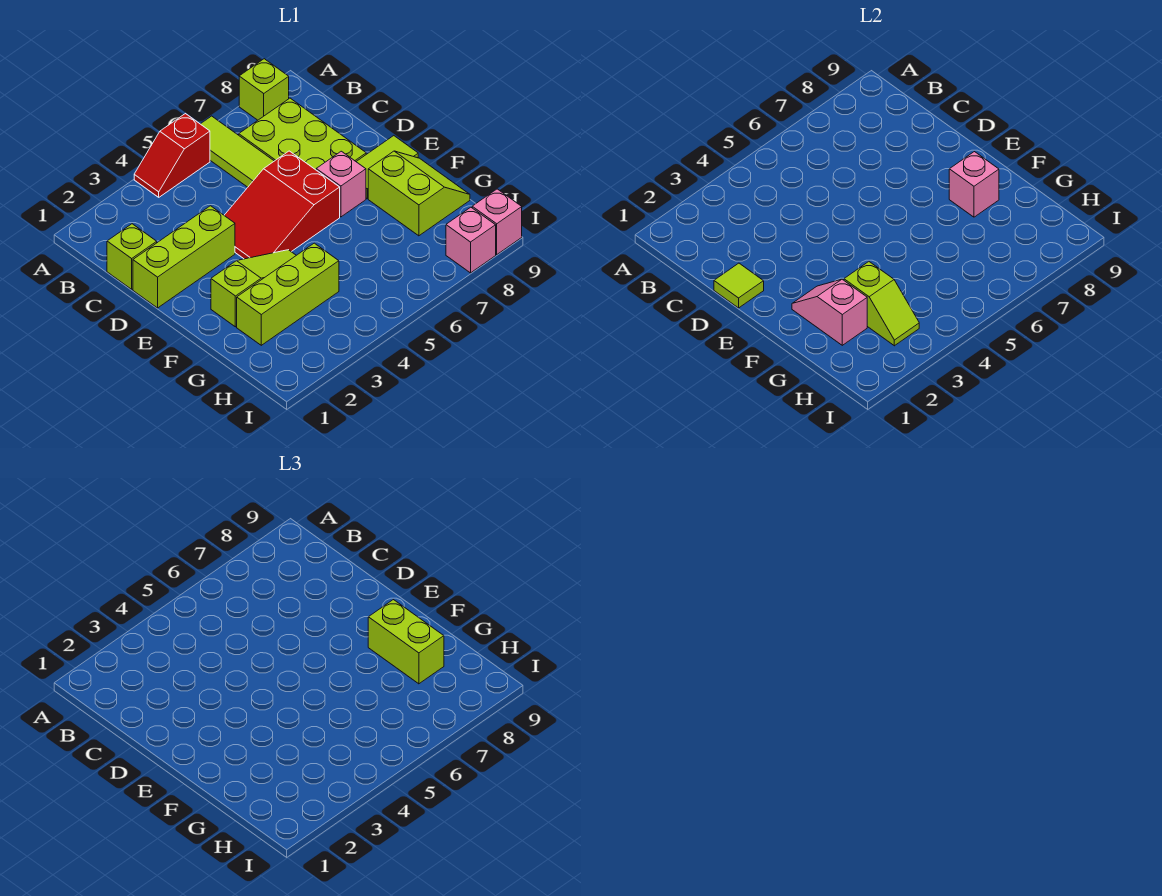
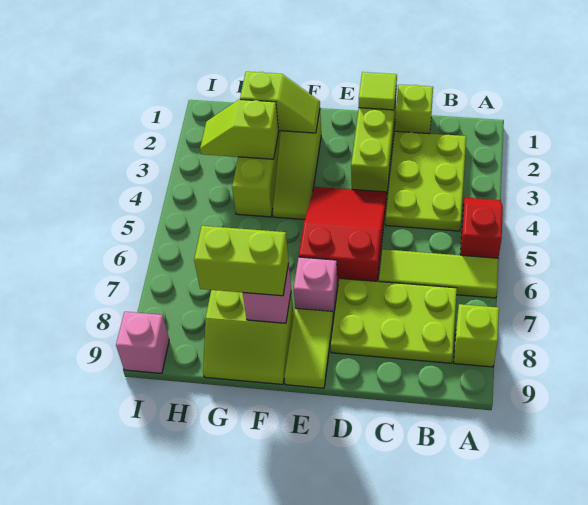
none -> lime 2x3 plate [386,131,466,231]
pink 1x2 slope [792,279,867,345] -> lime 1x2 slope [240,72,320,133]
pink 1x1 brick [446,207,496,273] -> none

